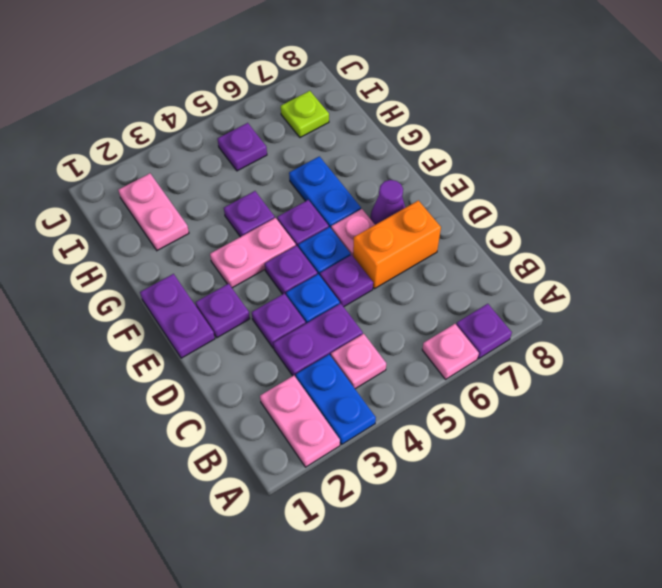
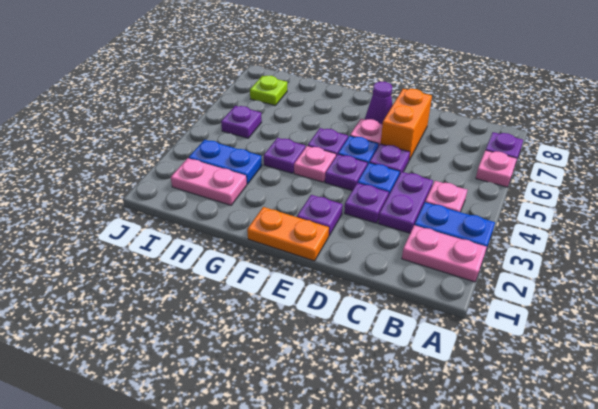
purple 1x2 plate [140,274,215,358] -> orange 1x2 plate [247,207,329,261]
pink 1x2 plate [210,218,296,288] -> pink 1x1 plate [294,146,336,182]
blue 1x2 plate [289,156,361,228] -> blue 1x2 plate moved to [189,140,262,184]

